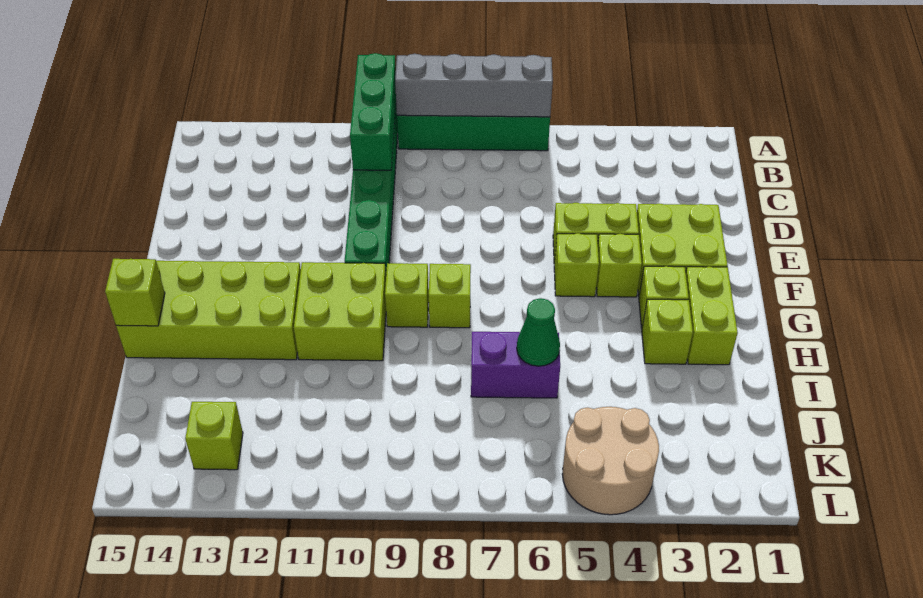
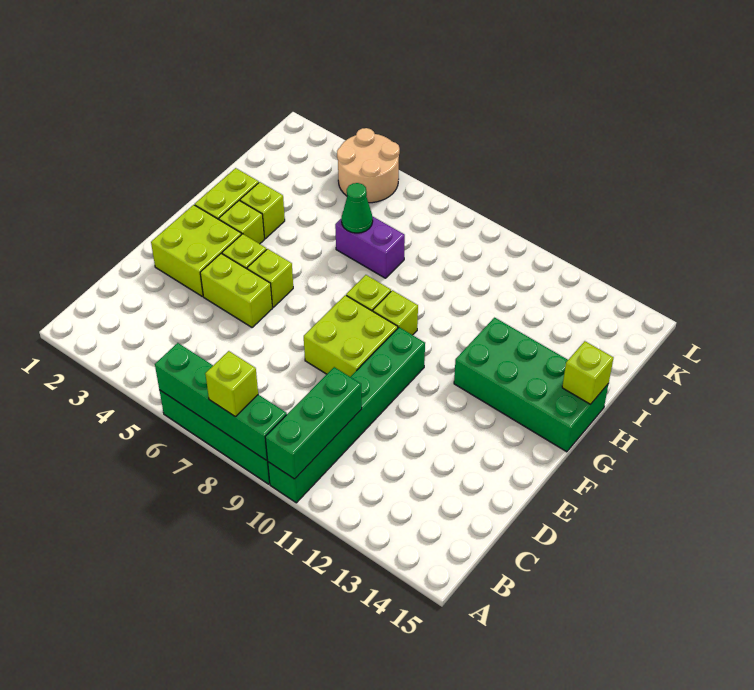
grey 1x4 brick [395,54,553,117] -> green 1x4 brick [155,343,287,460]
lime 2x2 brick [294,262,386,361] -> lime 2x2 brick moved to [304,295,398,377]
lime 2x4 brick [116,261,301,360] -> green 2x4 brick [454,318,608,452]
lime 1x1 brick [185,402,243,470] -> lime 1x1 brick moved to [205,351,258,417]

